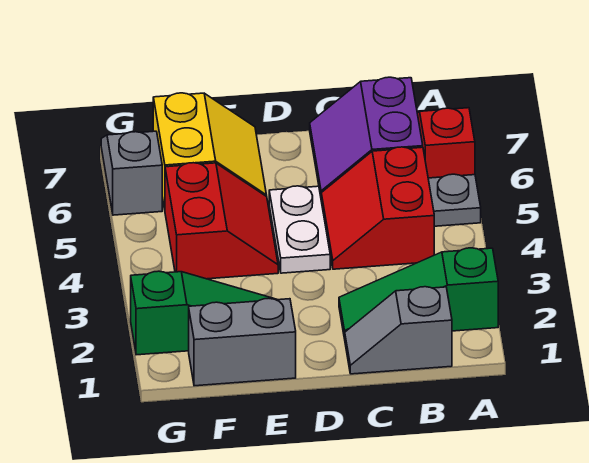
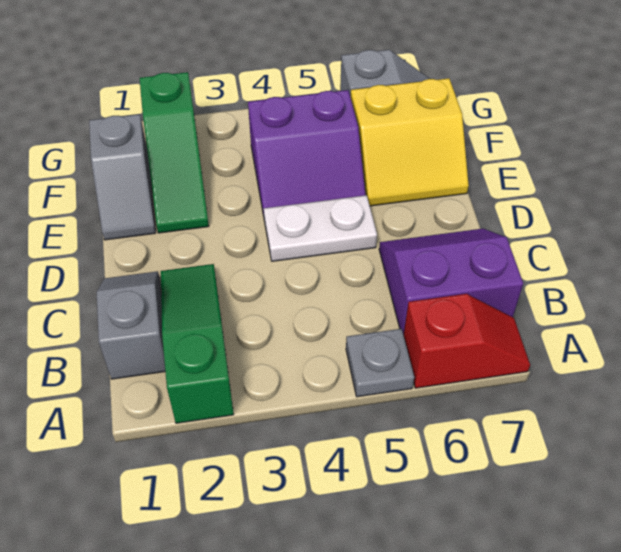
red 2x2 slope [321,147,434,269] -> none
grey 1x2 brick [189,299,296,386] -> grey 1x2 slope [89,114,155,240]
red 2x2 slope [165,163,278,279] -> purple 2x2 slope [248,90,365,216]

